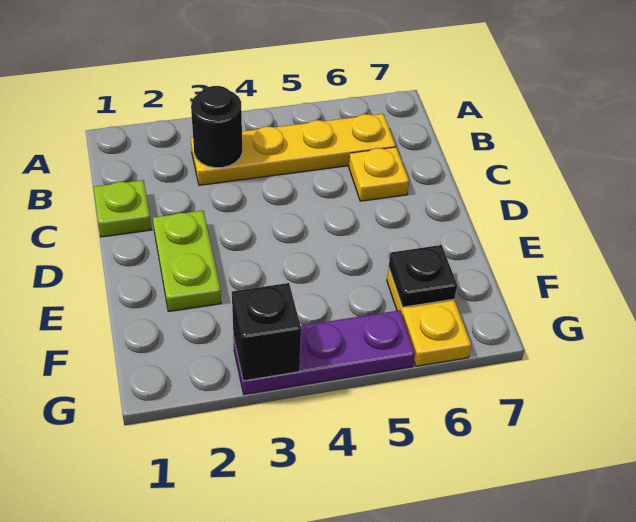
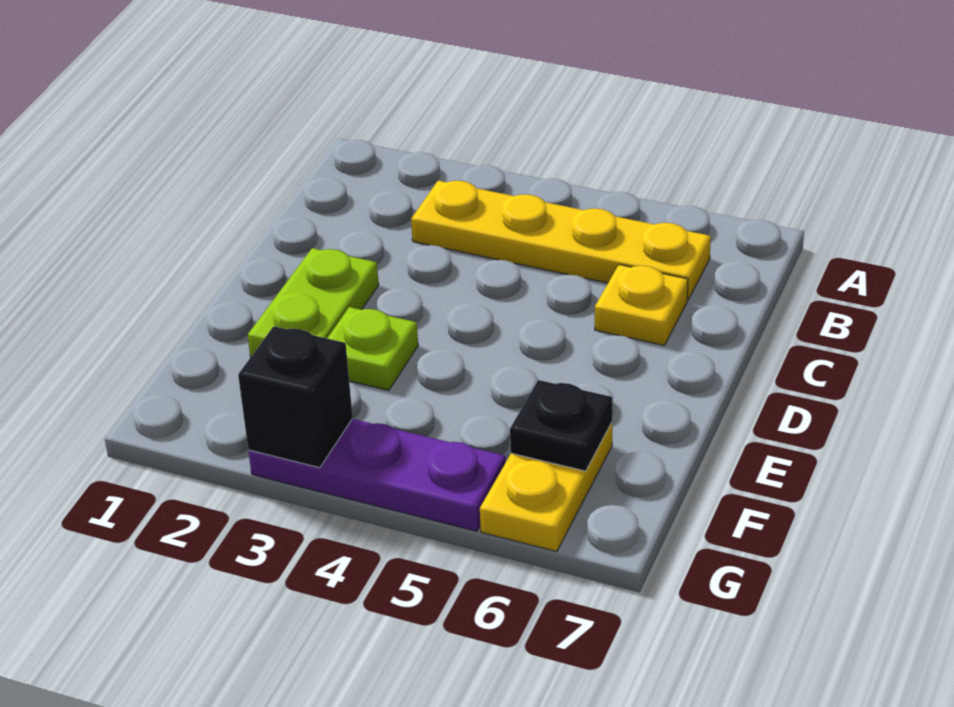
black 1x1 round brick [191,86,242,168] -> none
lime 1x1 plate [94,180,151,237] -> lime 1x1 plate moved to [327,307,418,390]

